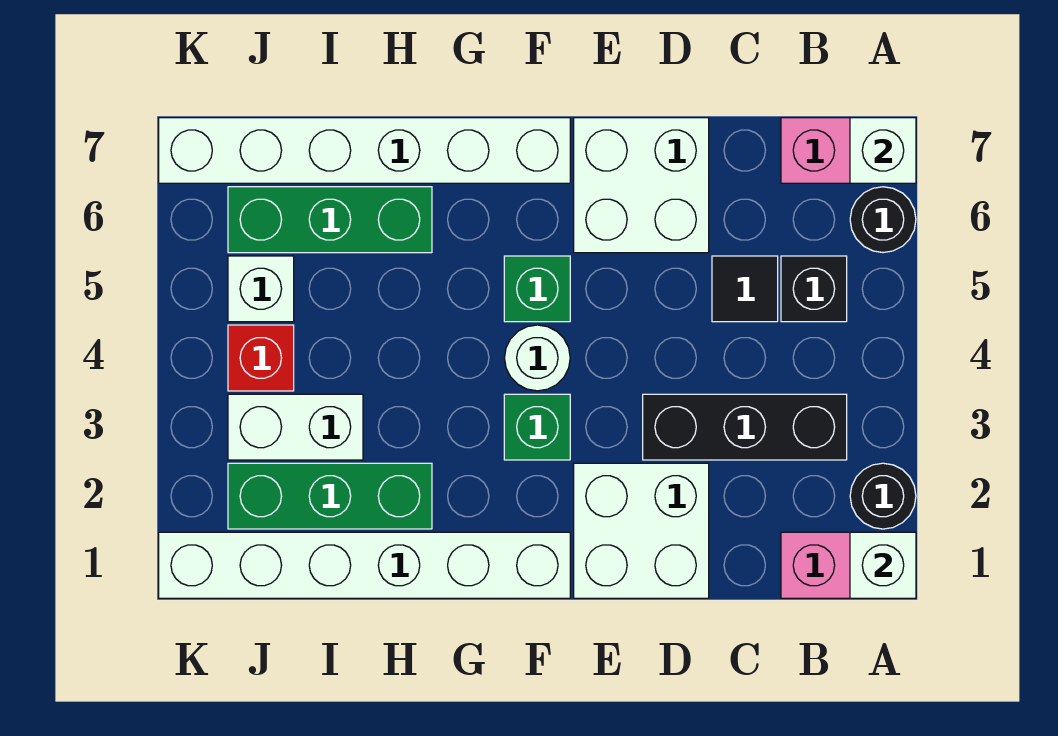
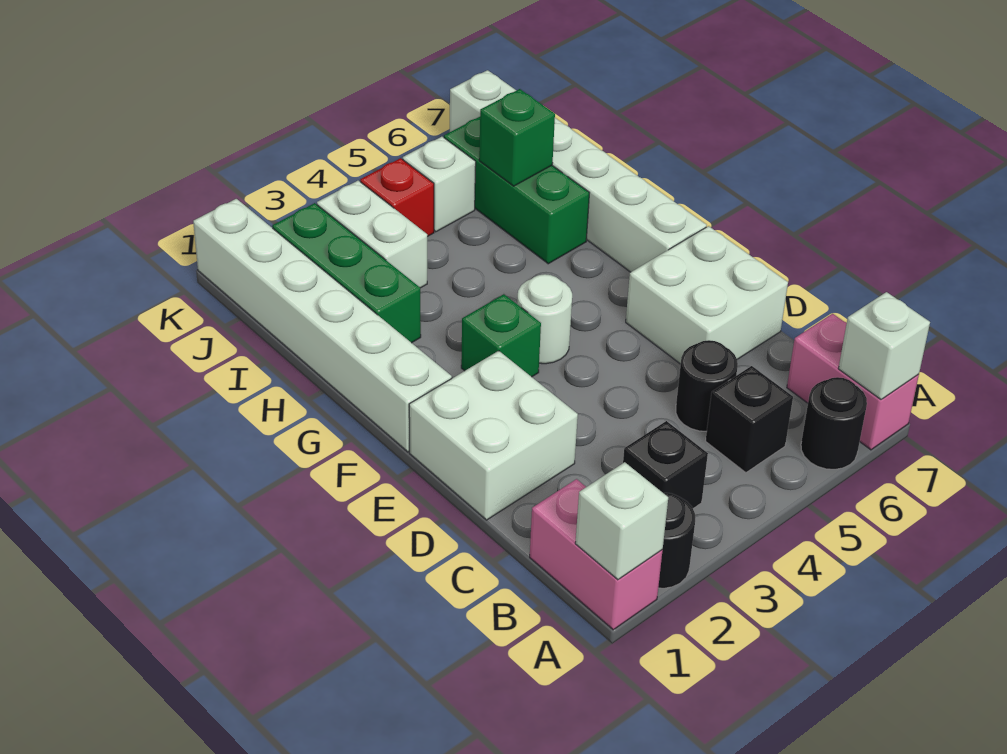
black 1x3 brick [643,394,847,460] -> black 1x1 brick [623,421,708,508]
black 1x1 tile [712,256,778,322] -> black 1x1 round brick [676,340,738,431]
green 1x1 brick [504,256,570,322] -> green 1x1 brick moved to [479,89,555,186]

